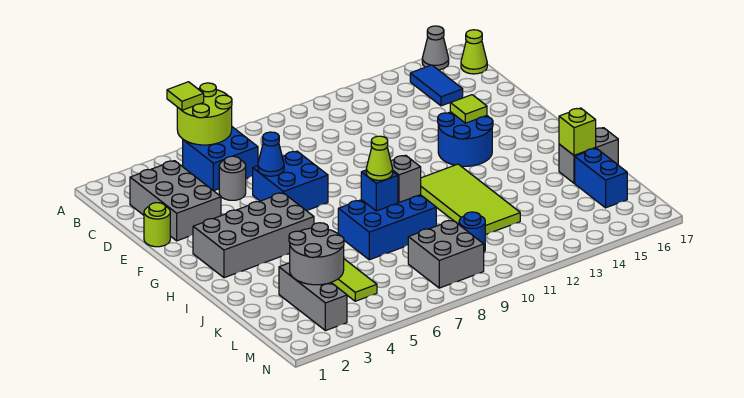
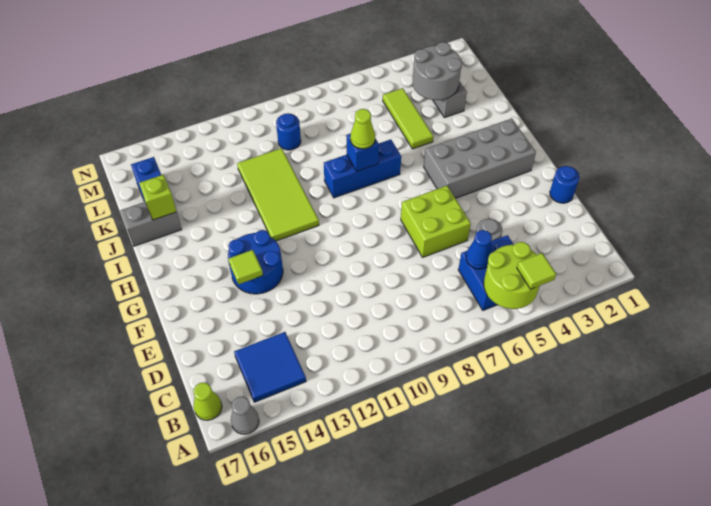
blue 1x2 tile [410,65,463,106] -> blue 2x2 tile [234,332,306,402]
grey 2x3 brick [130,161,221,241] -> none
lime 1x1 round brick [144,203,170,247] -> blue 1x1 round brick [550,166,580,203]
blue 2x2 brick [253,151,328,211] -> lime 2x2 brick [401,186,471,257]
blue 1x1 cone [258,132,284,176] -> blue 1x1 cone moved to [466,230,492,269]
blue 2x3 brick [338,195,436,260] -> blue 1x3 brick [324,139,401,198]
grey 1x1 brick [391,155,421,202] -> none
grey 2x2 brick [408,220,484,288] -> none

